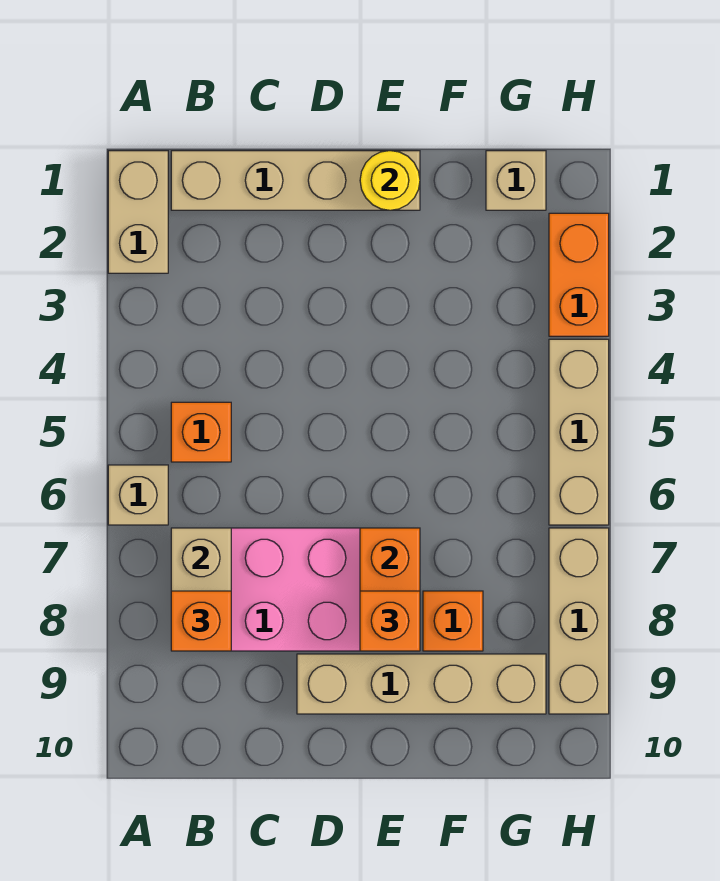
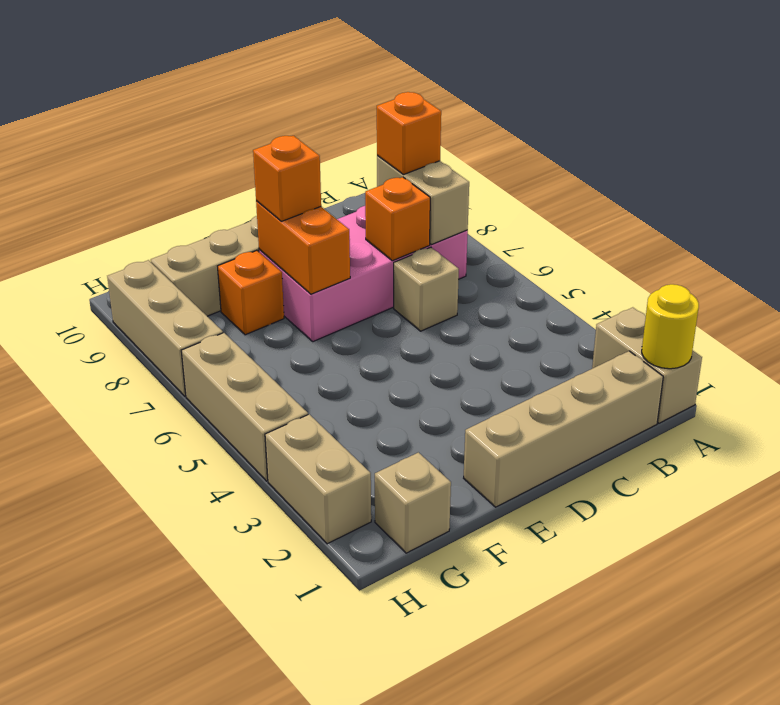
tan 1x1 brick [108,465,168,525] -> tan 1x1 brick moved to [394,247,459,331]
orange 1x1 brick [171,402,231,462] -> orange 1x1 brick moved to [365,177,430,261]
yellow 1x1 round brick [360,151,420,210] -> yellow 1x1 round brick moved to [642,284,699,369]
orange 1x2 brick [549,213,609,336] -> tan 1x2 brick [265,414,371,544]

